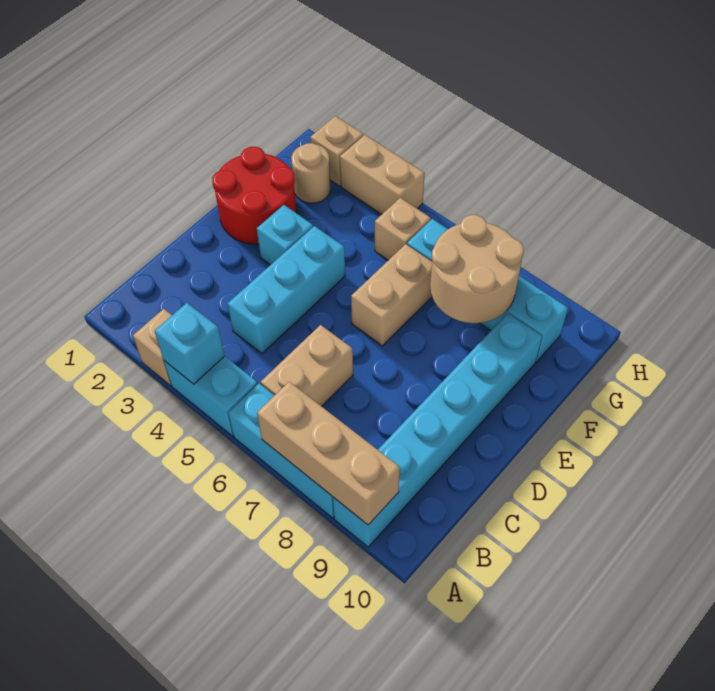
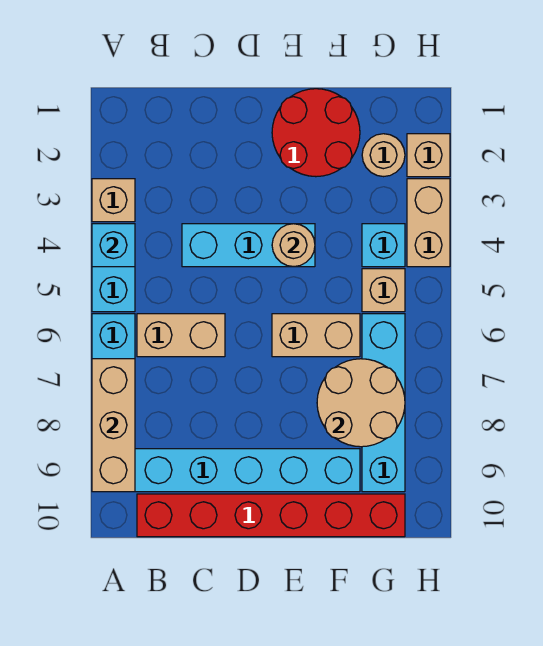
none -> red 1x6 brick [137,494,405,537]
cyan 1x1 brick [257,205,313,265] -> cyan 1x1 brick moved to [362,224,405,267]
none -> tan 1x1 round brick [272,224,315,267]

